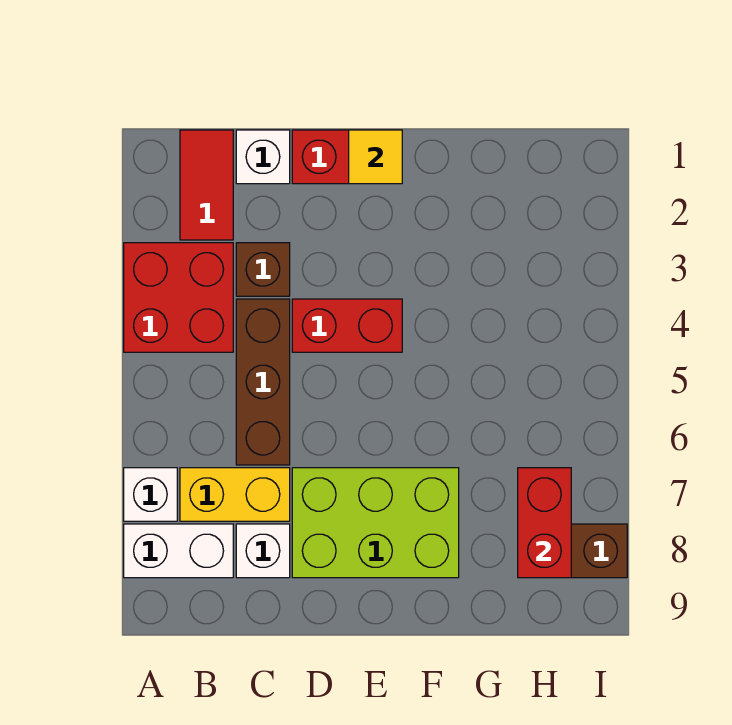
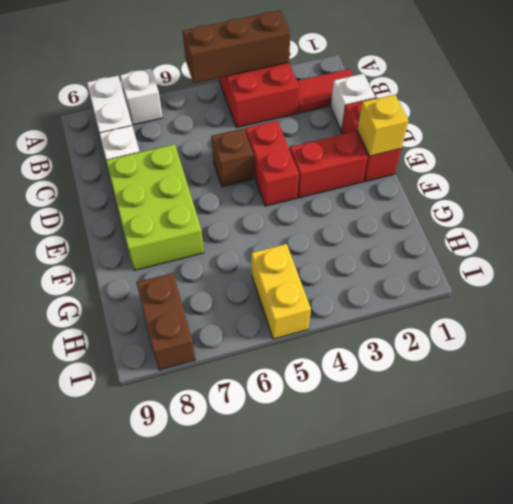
yellow 1x2 brick [180,468,290,521] -> yellow 1x2 brick moved to [251,244,311,339]
brown 1x1 brick [236,243,290,296] -> brown 1x1 brick moved to [211,128,253,187]
brown 1x3 brick [236,299,290,465] -> brown 1x3 brick moved to [183,10,290,83]
yellow 1x1 tile [349,130,402,184] -> yellow 1x1 brick [357,95,409,156]
red 1x2 brick [518,468,571,578] -> red 1x2 brick moved to [290,131,368,198]

